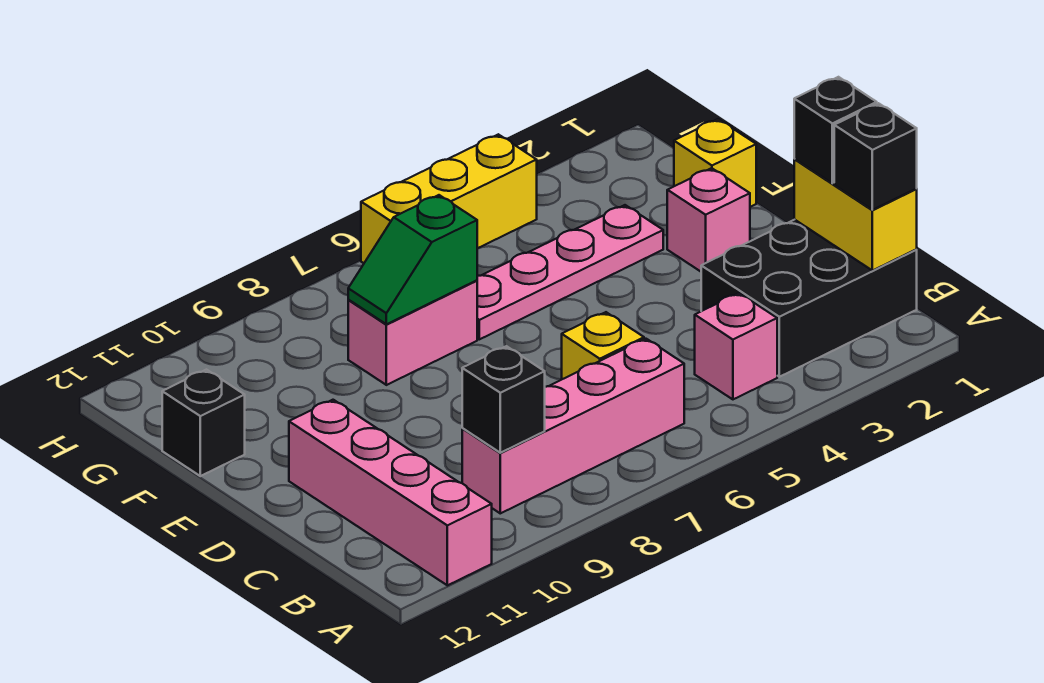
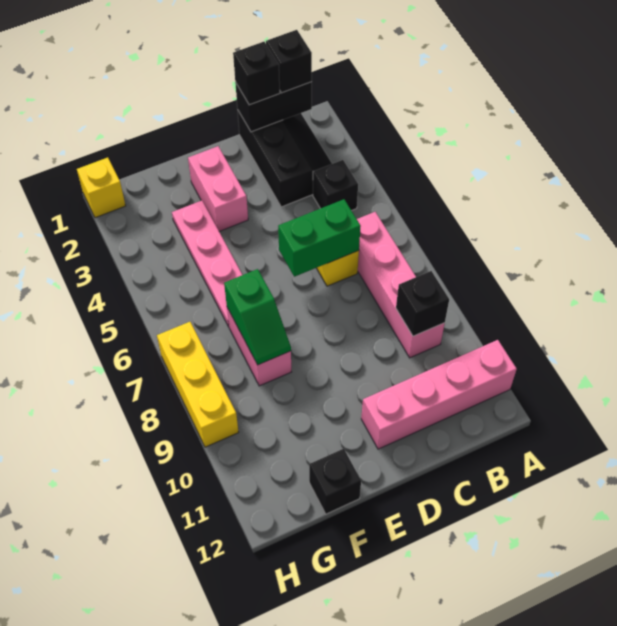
black 2x3 brick [701,220,917,377] -> black 2x3 slope [238,111,332,207]
yellow 1x2 brick [794,159,917,271] -> black 1x2 brick [235,82,312,132]
pink 1x1 brick [695,293,777,399] -> black 1x1 brick [313,160,358,211]
none -> green 1x2 brick [278,199,361,277]
pink 1x1 brick [667,168,750,272] -> pink 1x2 brick [188,146,248,231]
yellow 1x1 brick [674,119,756,207] -> yellow 1x1 brick moved to [77,158,126,218]
yellow 1x3 brick [361,134,537,263] -> yellow 1x3 brick moved to [157,322,239,447]

